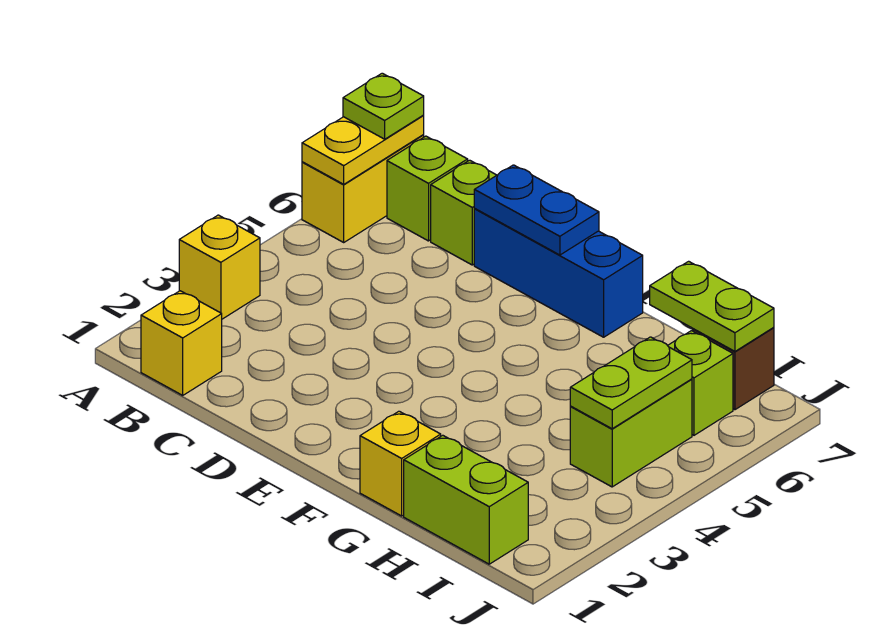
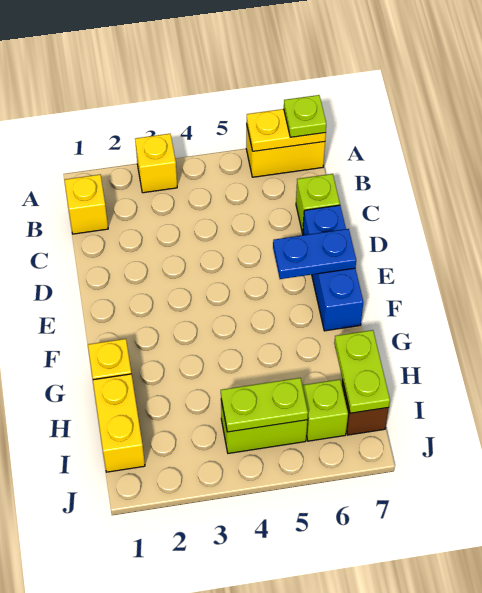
lime 1x1 brick [387,136,468,241] -> none
blue 1x2 plate [474,165,599,255] -> blue 1x2 plate turned to [273,229,356,279]
lime 1x2 brick [404,435,528,564] -> yellow 1x2 brick [93,374,145,472]

